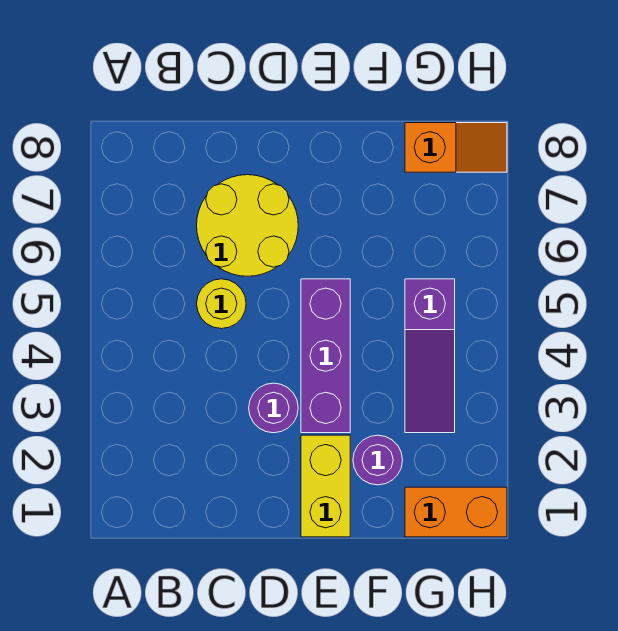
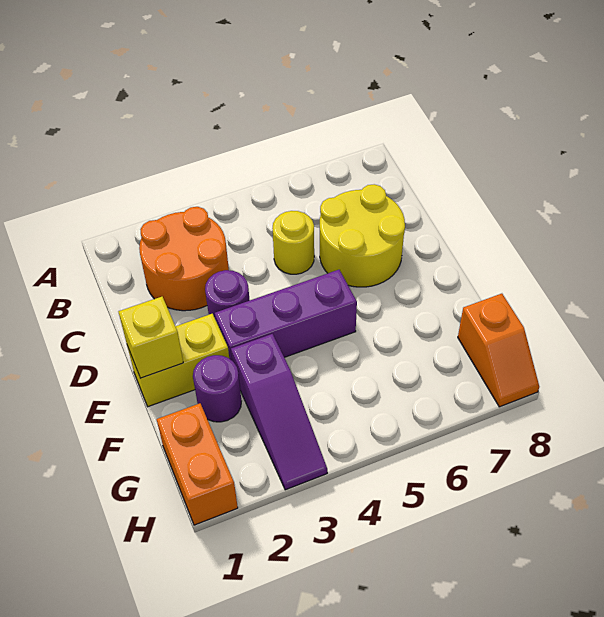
none -> orange 2x2 round brick [139,207,229,311]
none -> yellow 1x1 brick [118,297,183,378]
purple 1x3 slope [405,279,455,433] -> purple 1x3 slope turned to [231,334,327,490]

